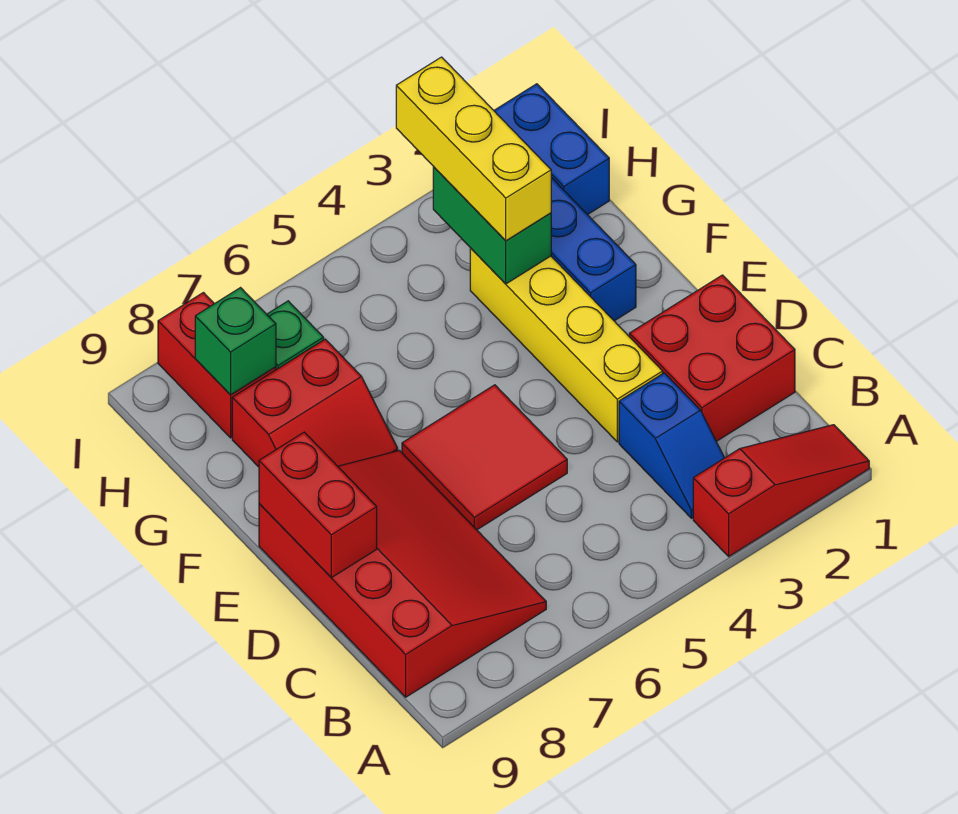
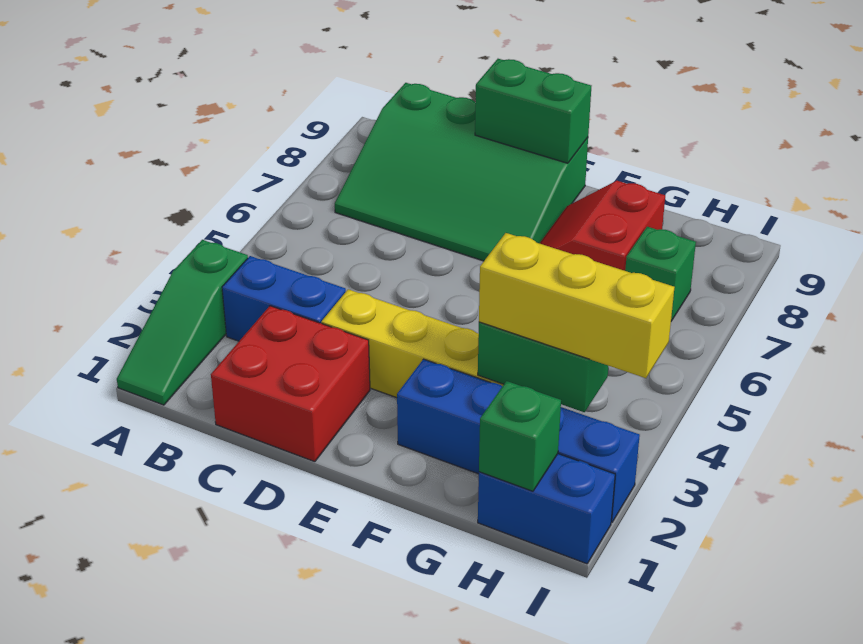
red 1x3 slope [693,425,869,556] -> green 1x3 slope [117,240,248,405]
blue 1x2 slope [619,373,724,518] -> blue 1x2 brick [222,256,346,341]
red 3x4 slope [259,450,546,697] -> green 3x4 slope [335,83,588,261]
red 2x2 tile [402,385,567,530] -> none
red 1x2 brick [259,432,377,578] -> green 1x2 brick [475,59,591,163]
red 1x2 brick [158,293,276,438] -> none
green 1x1 brick [195,288,276,395] -> green 1x1 brick moved to [479,381,561,491]

